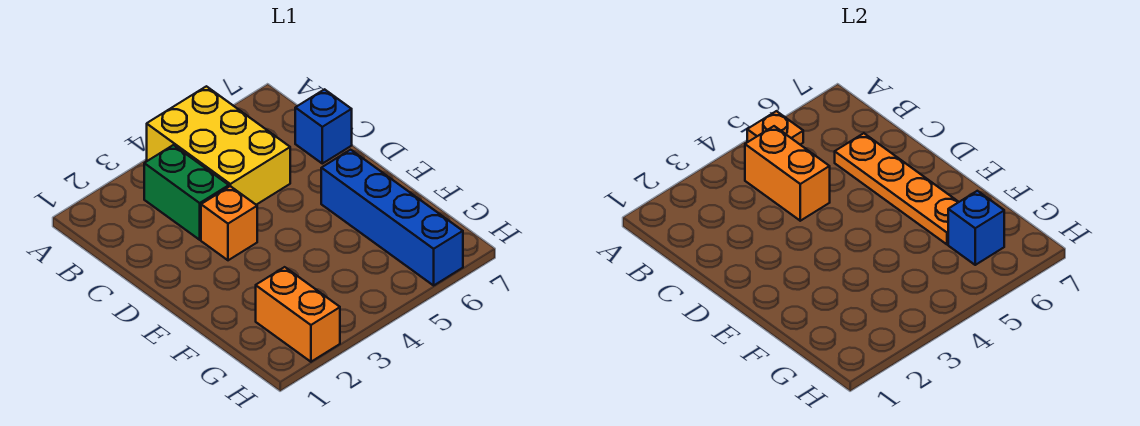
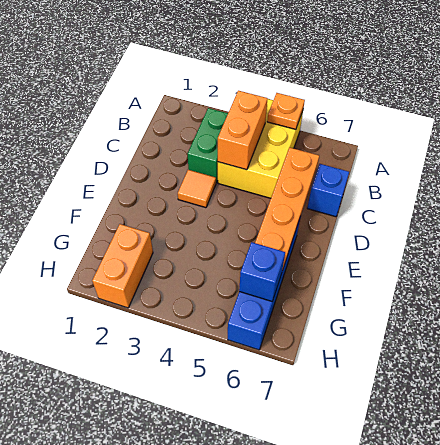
orange 1x1 brick [201,186,257,260] -> orange 1x1 tile [178,170,216,208]

